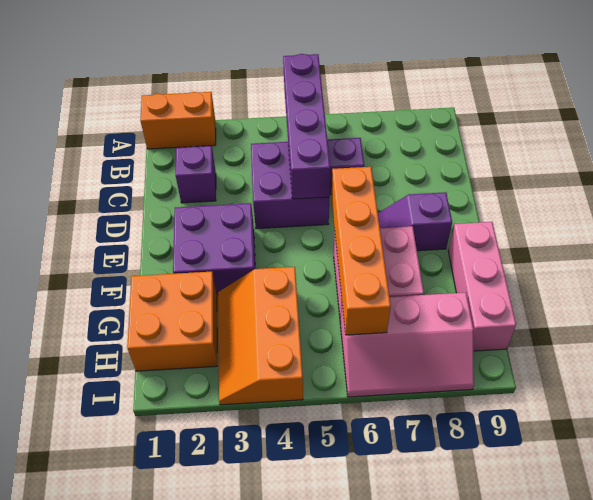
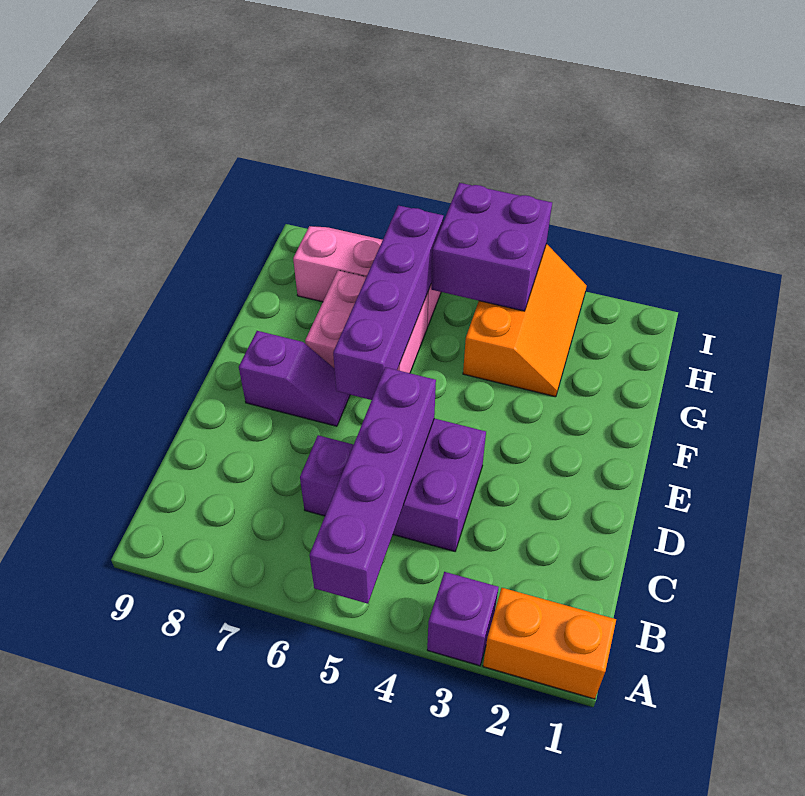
purple 1x1 brick [176,146,216,203] -> purple 1x1 brick moved to [427,572,499,666]
purple 2x2 brick [173,203,255,295] -> purple 2x2 brick moved to [431,183,552,311]
orange 1x4 brick [331,167,391,335] -> purple 1x4 brick [333,205,444,400]
pink 1x3 brick [448,222,516,351] -> none
orange 2x2 brick [127,272,217,371] -> none

